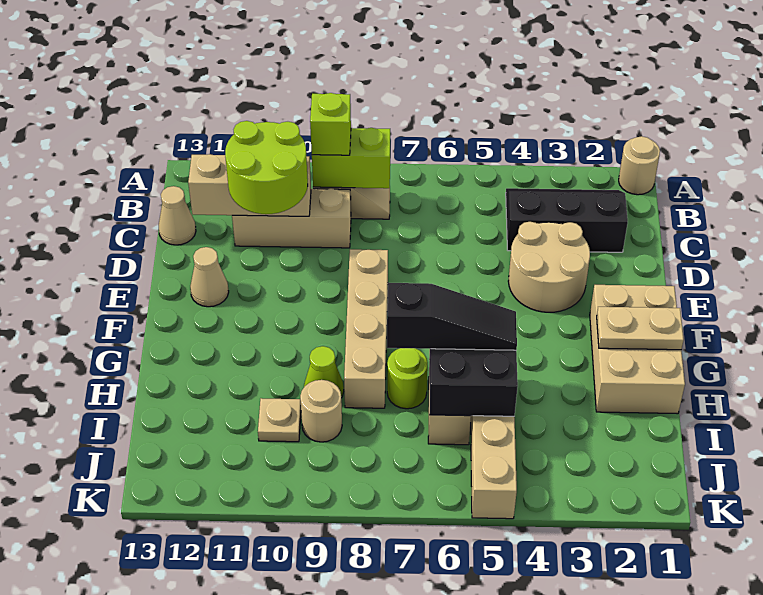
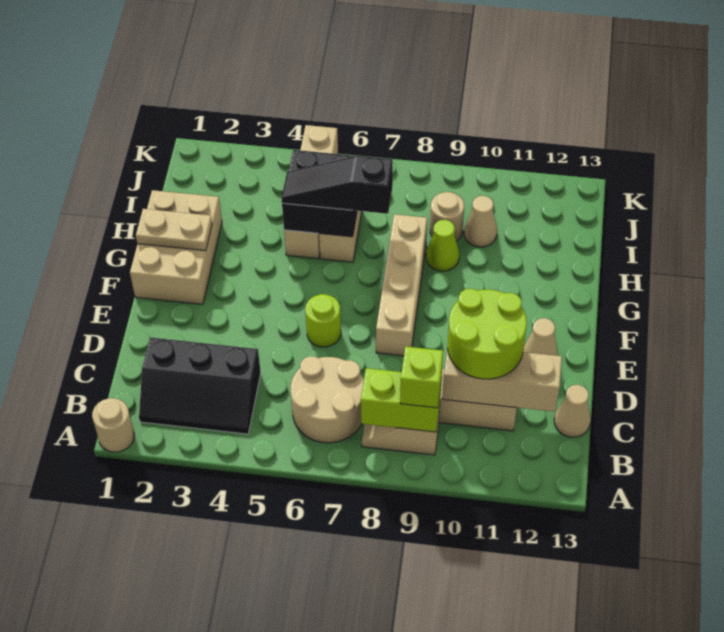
tan 2x2 round brick [508,222,590,312] -> tan 2x2 round brick moved to [291,356,364,443]
lime 1x1 round brick [387,348,428,409] -> lime 1x1 round brick moved to [305,294,341,347]
tan 1x1 plate [258,398,301,442] -> tan 1x1 cone [464,196,497,247]

